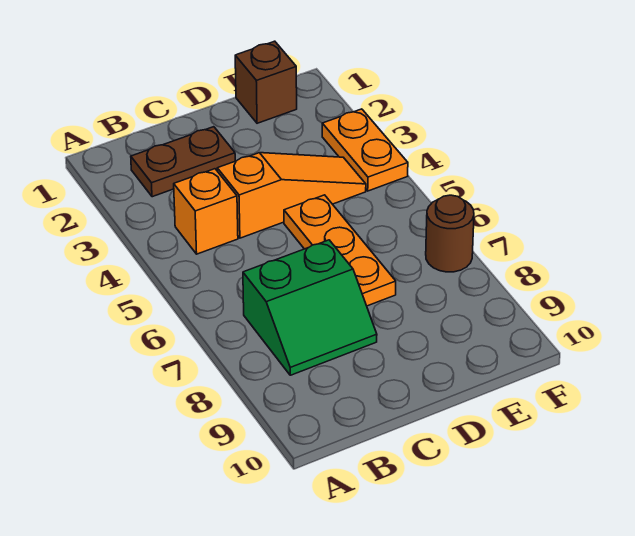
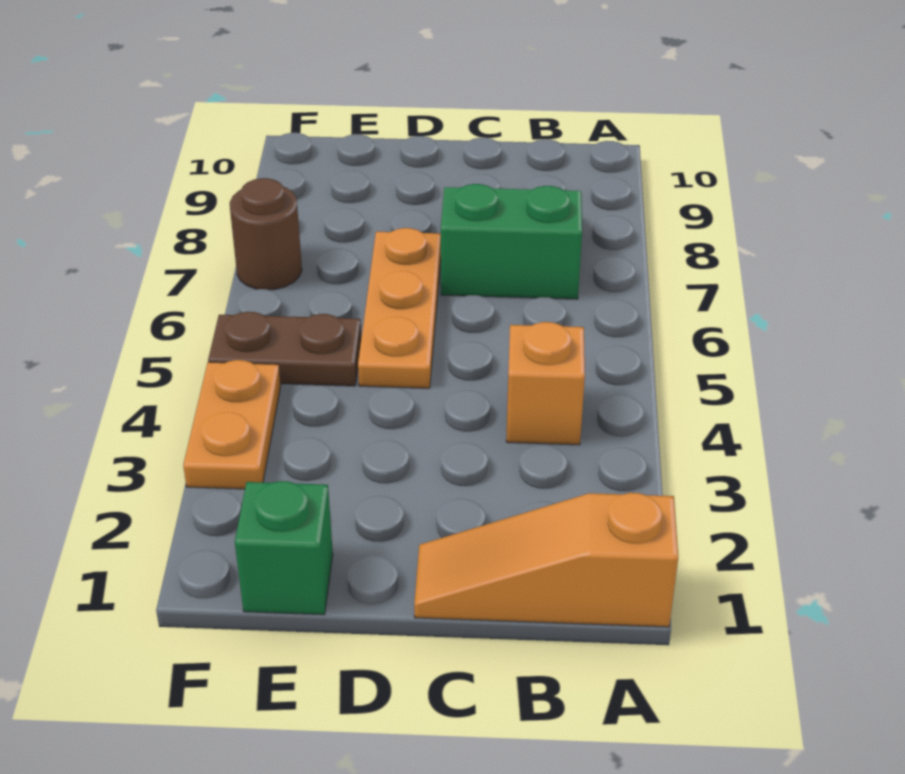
brown 1x2 plate [131,127,235,197] -> brown 1x2 plate moved to [208,312,361,386]
orange 1x3 slope [217,153,366,238] -> orange 1x3 slope moved to [414,493,678,627]
brown 1x1 brick [235,41,297,123] -> green 1x1 brick [235,481,333,615]

